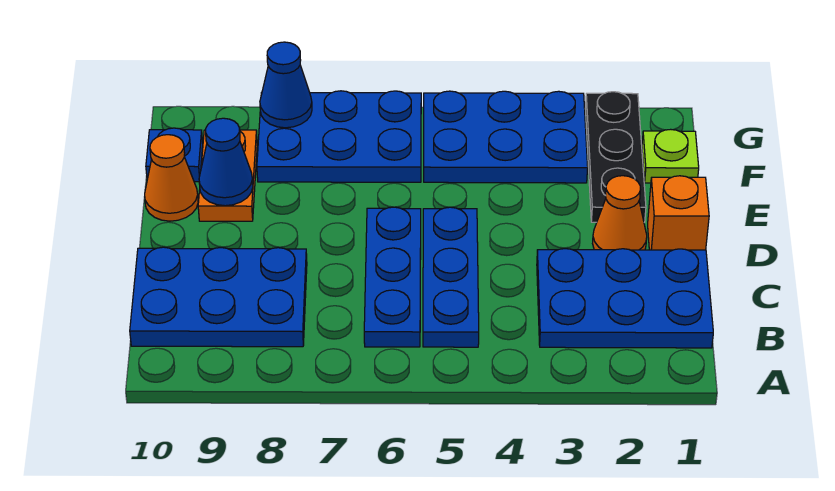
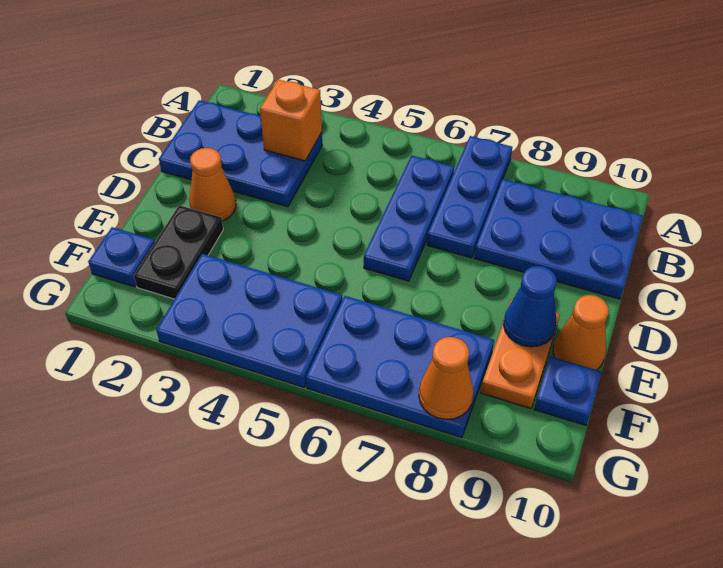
blue 1x3 plate [423,207,479,347] -> blue 1x3 plate moved to [427,136,512,258]
orange 1x1 brick [648,176,709,250] -> orange 1x1 brick moved to [260,79,322,161]
black 1x3 plate [585,92,646,222] -> black 1x2 plate [134,205,223,299]
lime 1x1 plate [642,129,699,183] -> blue 1x1 plate [88,227,155,287]
blue 1x1 cone [260,42,312,128] -> orange 1x1 cone [419,337,474,419]

